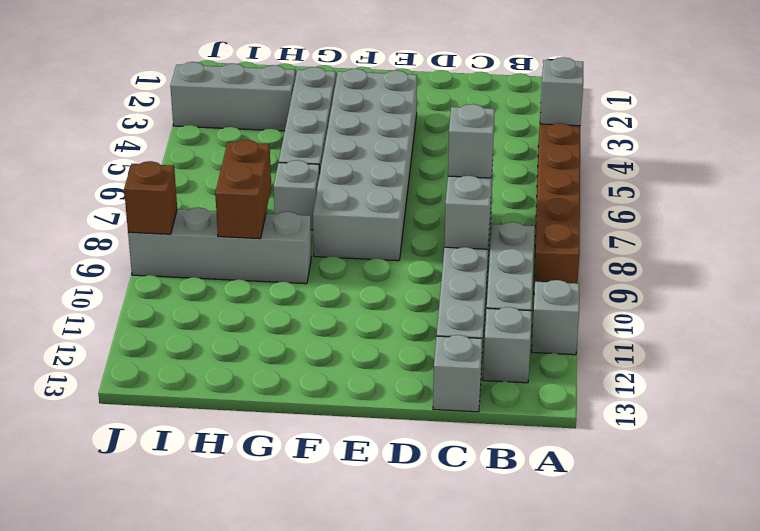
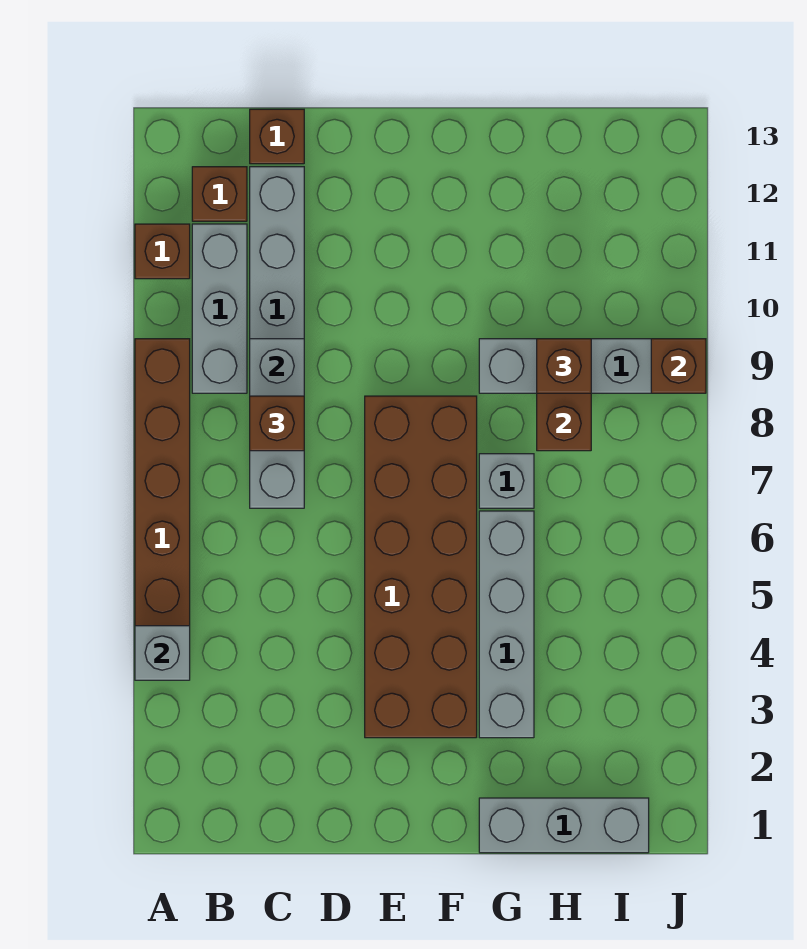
grey 1x1 brick [532,280,579,355] -> brown 1x1 brick [135,224,190,279]
grey 1x1 brick [483,307,532,383] -> brown 1x1 brick [192,167,247,221]
grey 1x1 brick [448,104,495,178] -> brown 1x1 brick [250,396,304,451]
grey 1x1 brick [433,335,482,412] -> brown 1x1 brick [250,109,304,164]
grey 2x6 brick [313,69,417,261] -> brown 2x6 brick [365,396,477,738]
grey 1x3 brick [170,62,296,131] -> grey 1x3 brick moved to [479,798,649,853]
none -> brown 1x1 brick [537,339,591,393]

